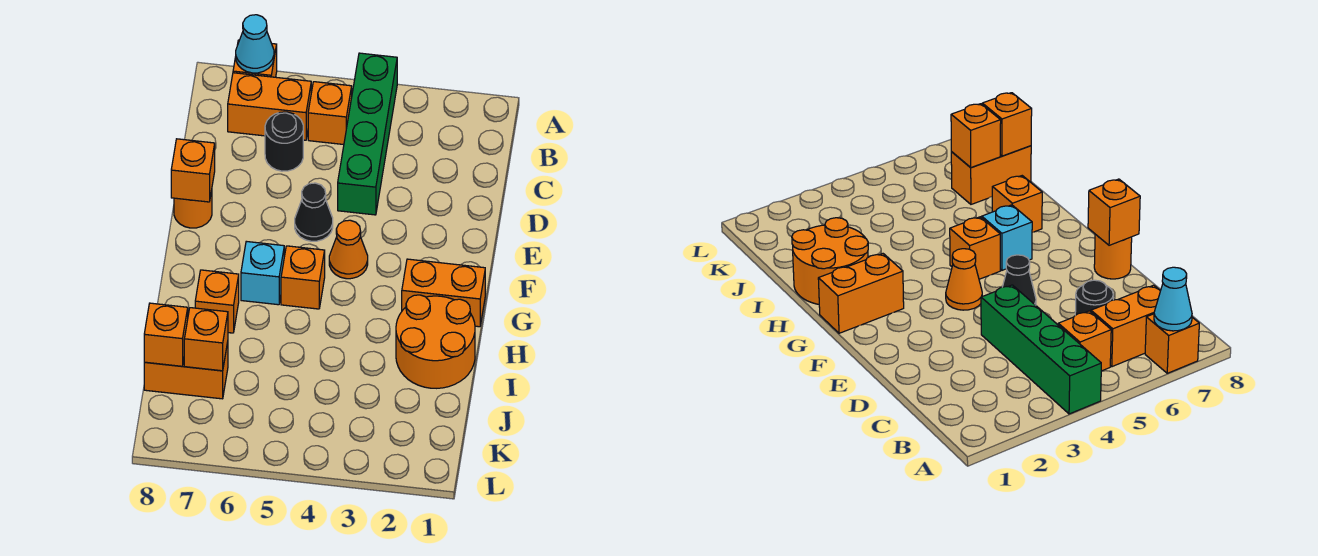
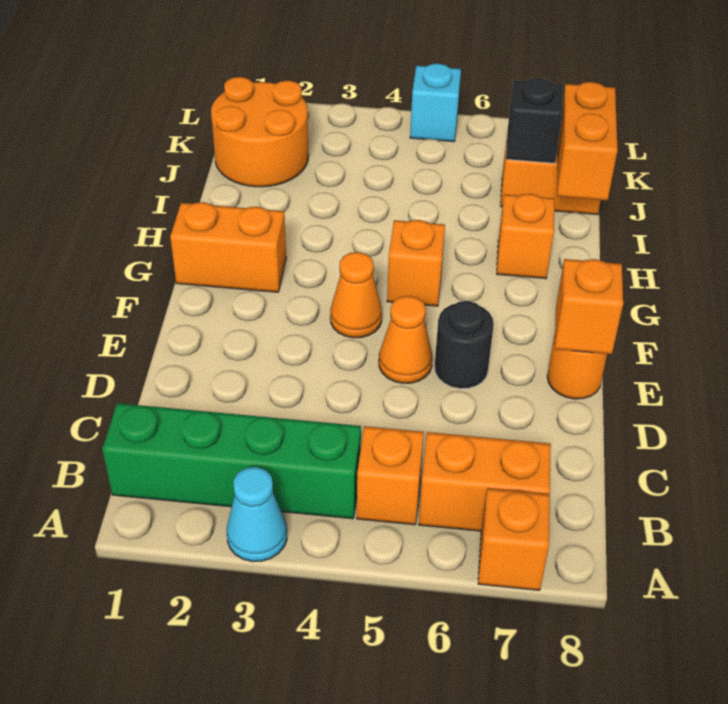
green 1x4 brick [338,53,397,215] -> green 1x4 brick turned to [102,403,361,519]
cyan 1x1 cone [236,15,274,73] -> cyan 1x1 cone moved to [227,467,287,562]
black 1x1 round brick [265,112,303,171] -> black 1x1 round brick moved to [435,301,494,389]
black 1x1 cone [295,183,333,241] -> orange 1x1 cone [379,296,432,383]
cyan 1x1 brick [241,241,284,305] -> cyan 1x1 brick moved to [410,63,461,142]
orange 2x2 round brick [396,295,475,388] -> orange 2x2 round brick moved to [211,77,309,187]
orange 1x1 brick [184,308,228,371] -> black 1x1 brick [506,78,563,163]
orange 1x1 brick [144,303,188,366] -> orange 1x2 brick [557,82,618,201]

